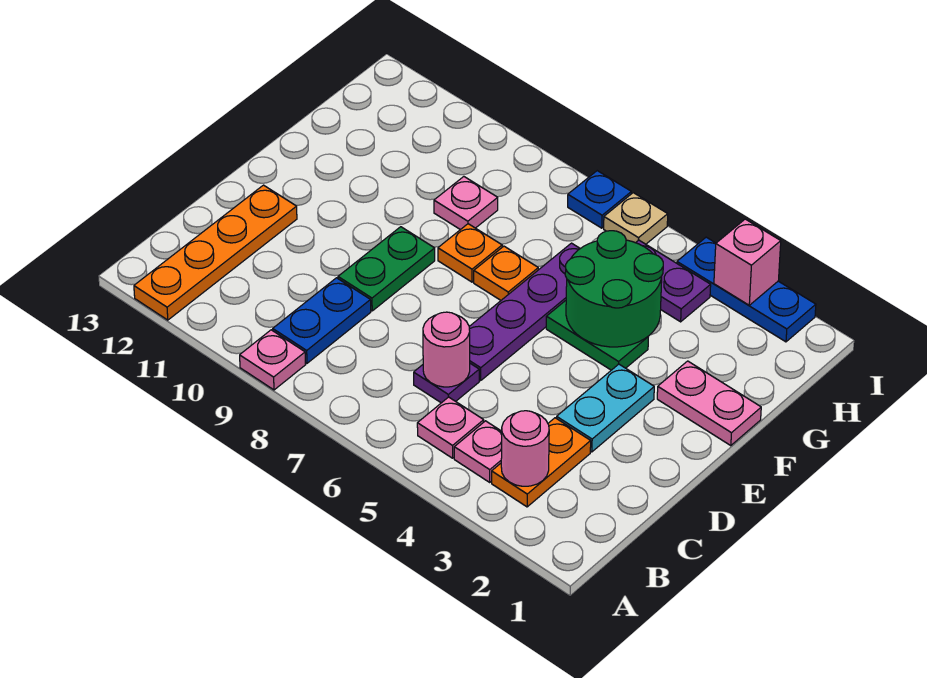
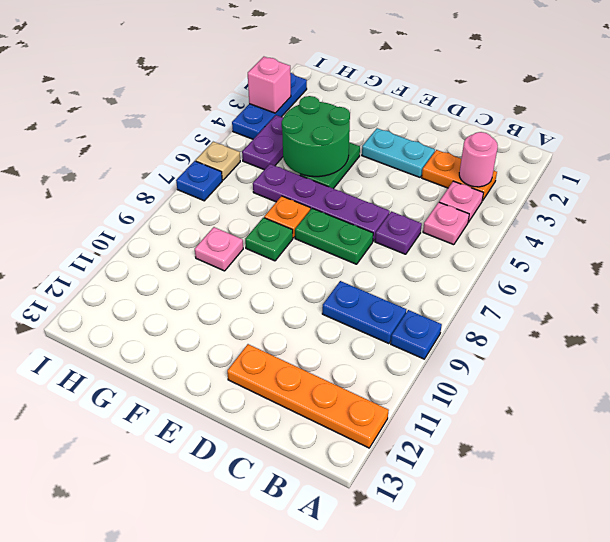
pink 1x1 plate [240,330,306,390] -> blue 1x1 plate [391,310,442,359]
pink 1x1 round brick [423,312,470,387] -> none
green 1x2 plate [338,227,435,311] -> green 1x2 plate moved to [295,208,373,264]
pink 1x2 plate [657,361,761,446] -> none
orange 1x1 plate [438,224,502,282] -> green 1x1 plate [245,218,293,261]

